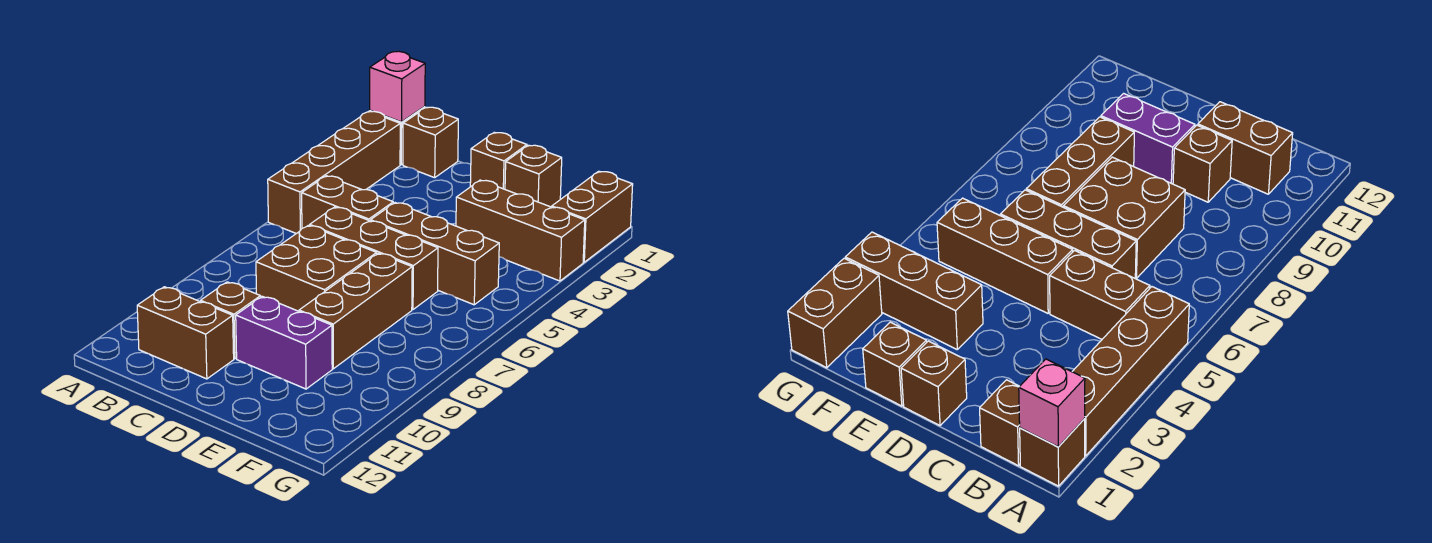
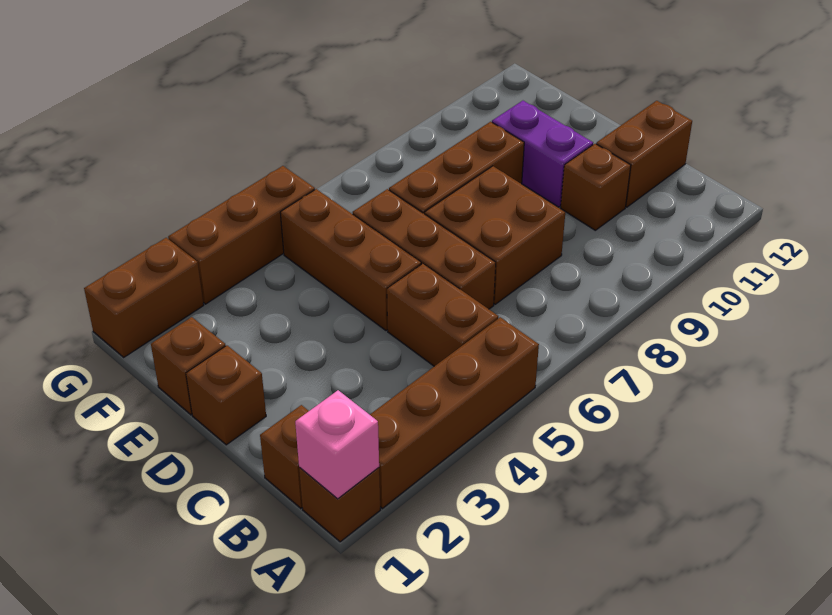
brown 1x2 brick [137,287,234,379] -> brown 1x2 brick turned to [596,101,692,207]
brown 1x3 brick [456,180,585,281] -> brown 1x3 brick turned to [168,166,315,304]

